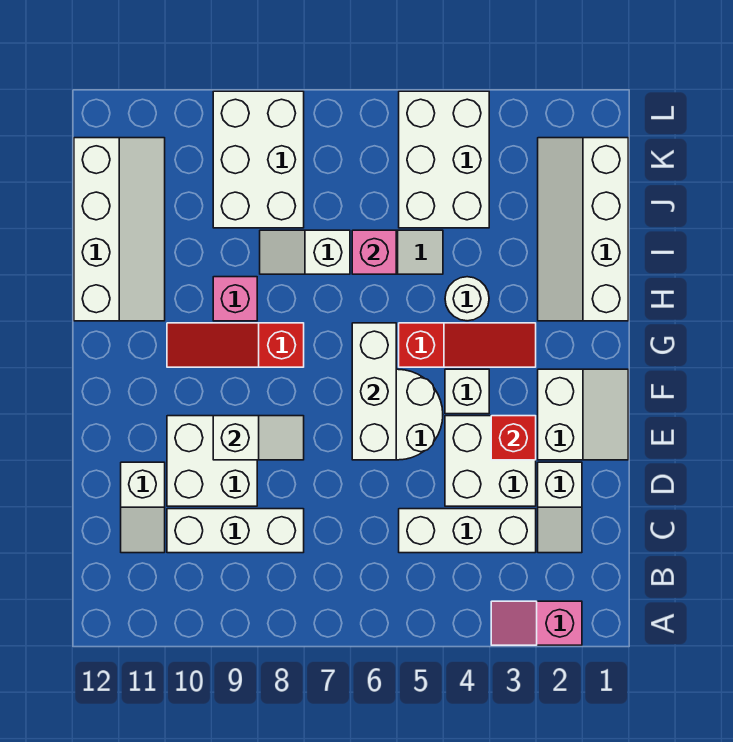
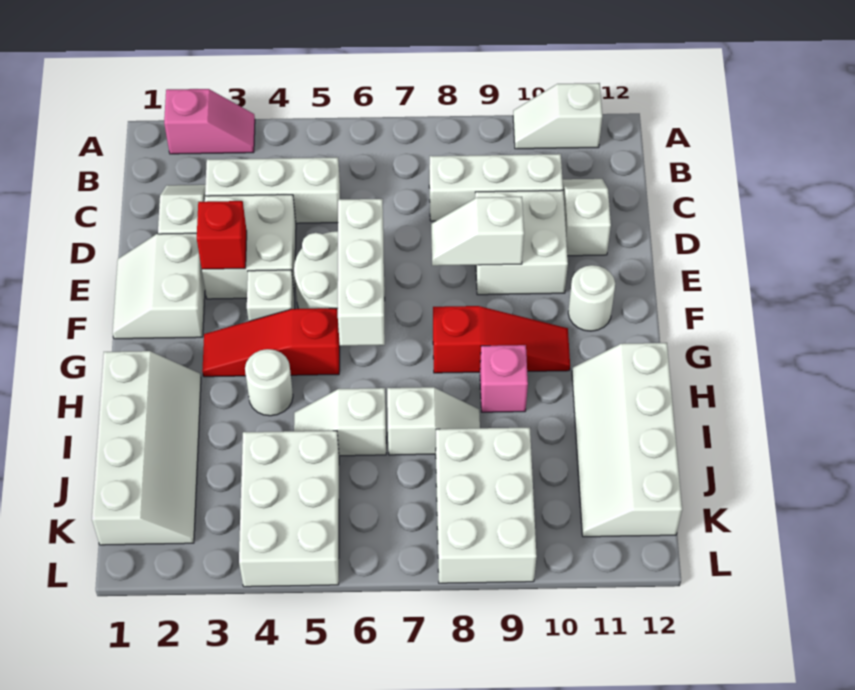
none -> white 1x2 slope [513,83,602,149]
none -> white 1x1 round brick [568,265,615,331]
pink 1x1 brick [352,230,396,274] -> none

